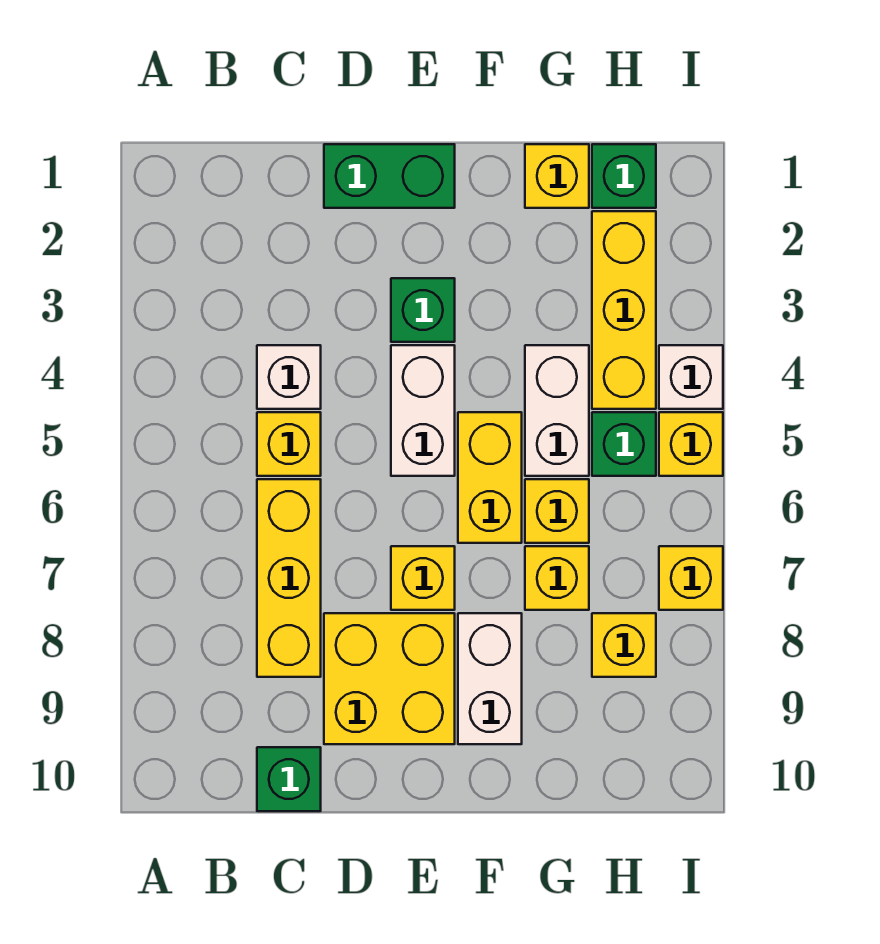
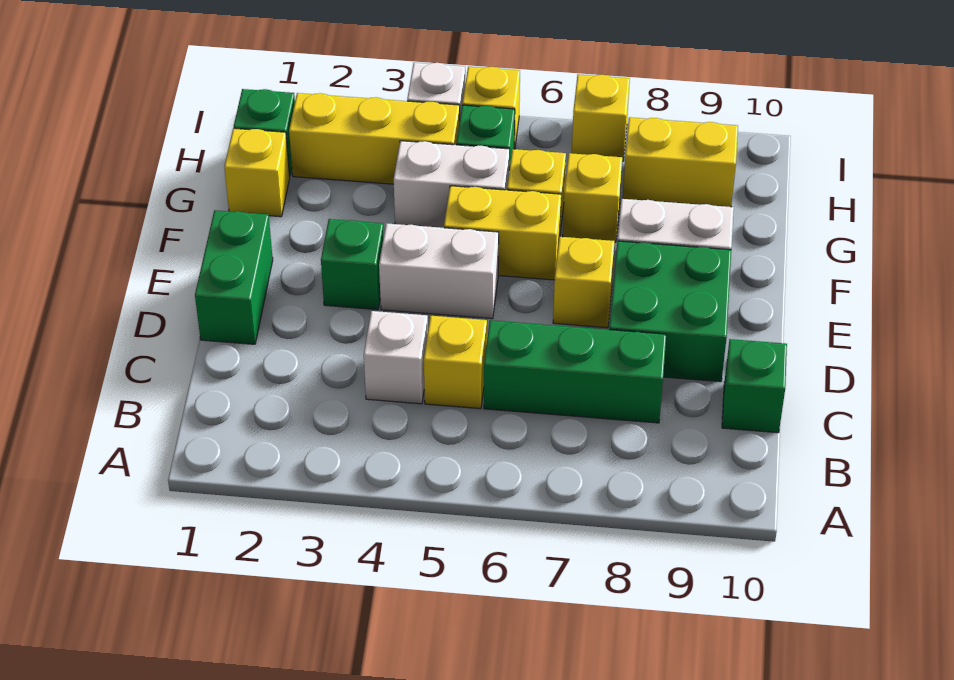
yellow 1x3 brick [257,479,321,677] -> green 1x3 brick [484,320,666,423]
yellow 2x2 brick [324,613,455,744] -> green 2x2 brick [609,241,731,382]
yellow 1x1 brick [592,613,656,677] -> yellow 1x2 brick [623,117,738,207]

